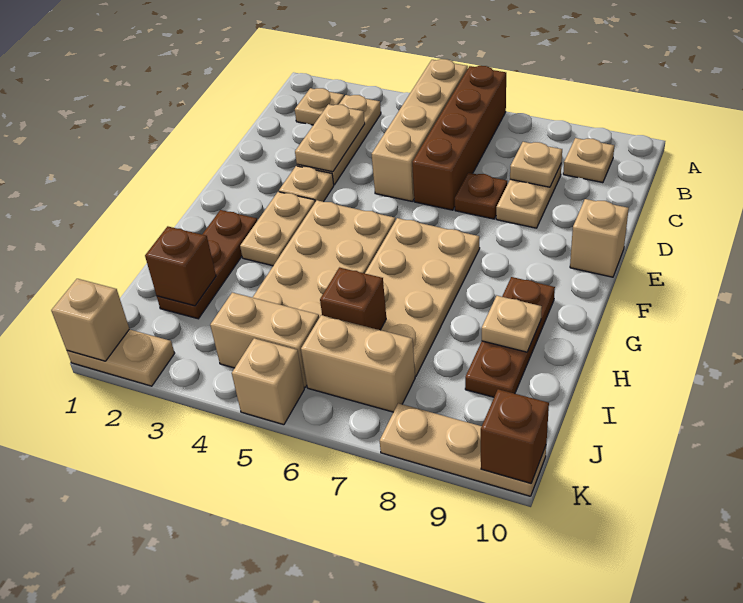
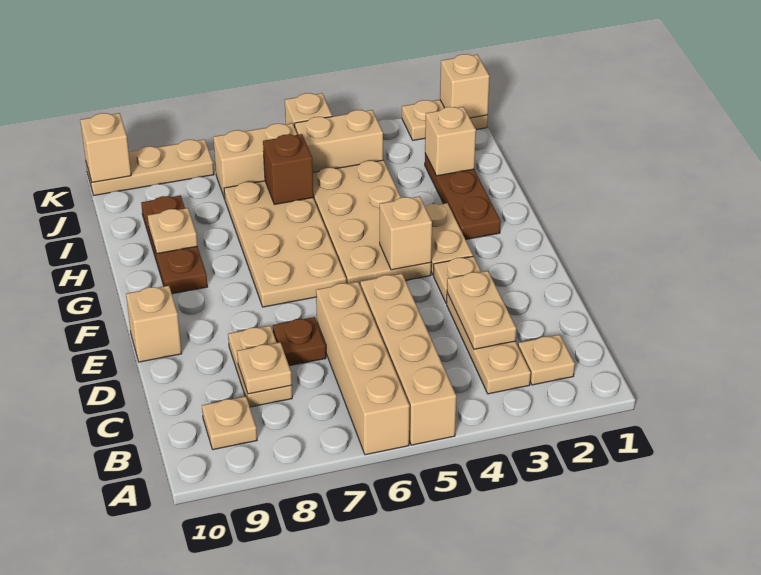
brown 1x4 brick [412,66,506,210] -> tan 1x4 brick [316,282,410,455]
none -> tan 1x1 brick [380,196,432,270]
brown 1x1 brick [145,226,216,306] -> tan 1x1 brick [425,107,476,176]
brown 1x1 brick [481,389,549,484] -> tan 1x1 brick [80,113,131,182]

